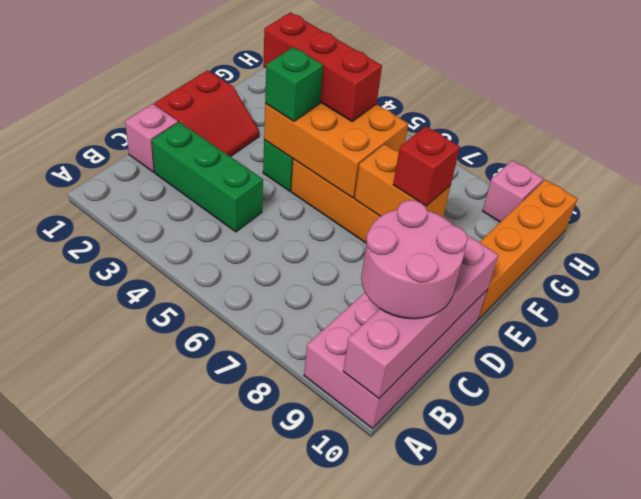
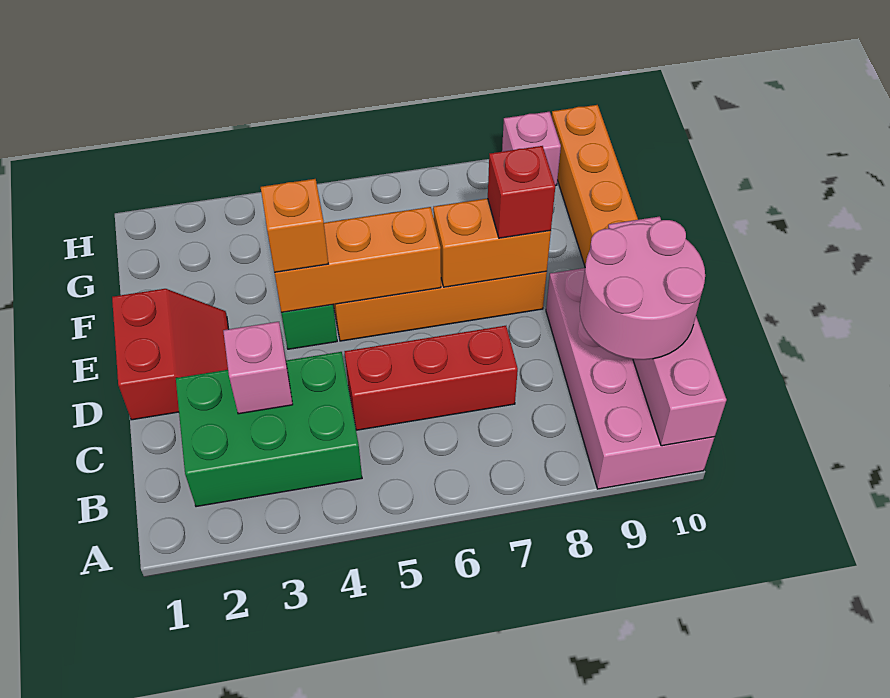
pink 1x1 brick [125,104,178,172] -> pink 1x1 brick moved to [223,322,293,414]
green 1x3 brick [152,122,263,232] -> green 2x3 brick [176,352,362,507]
orange 2x3 brick [264,102,408,198] -> orange 1x3 brick [274,207,441,312]
green 1x1 brick [265,47,323,121] -> orange 1x1 brick [261,179,328,272]
red 1x3 brick [263,12,382,121] -> red 1x3 brick moved to [344,326,518,430]

